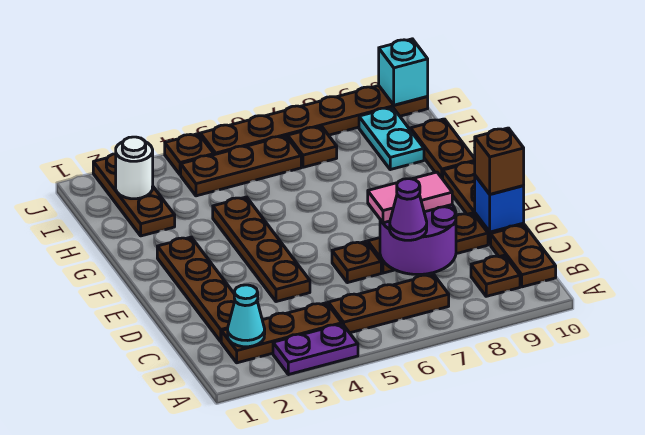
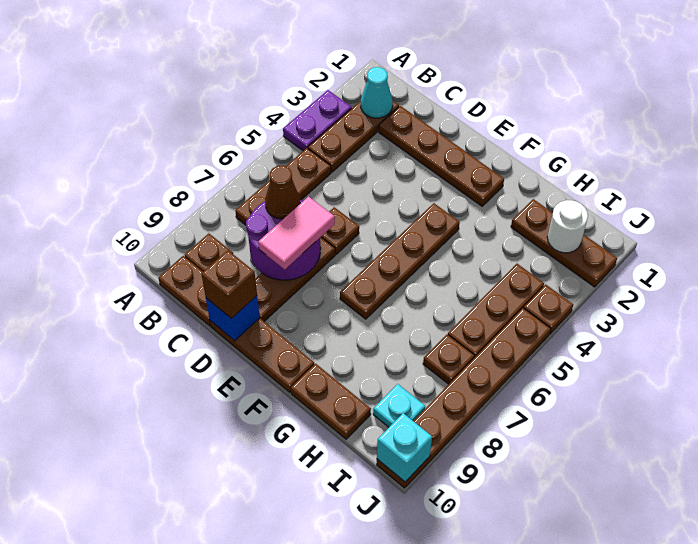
purple 1x1 cone [390,179,427,240] -> brown 1x1 cone [265,166,300,219]
brown 1x4 plate [213,197,310,302] -> brown 1x4 plate turned to [340,203,460,319]
cyan 1x2 plate [359,107,424,170] -> cyan 1x1 plate [373,384,425,427]

